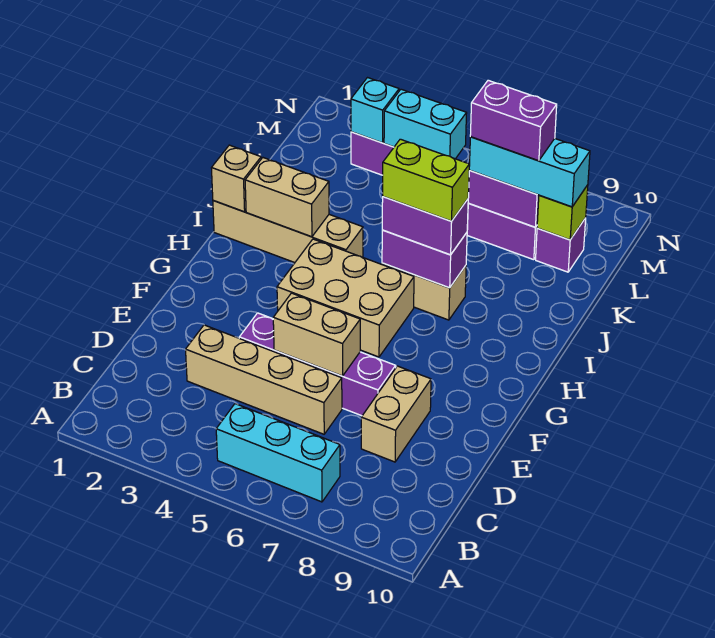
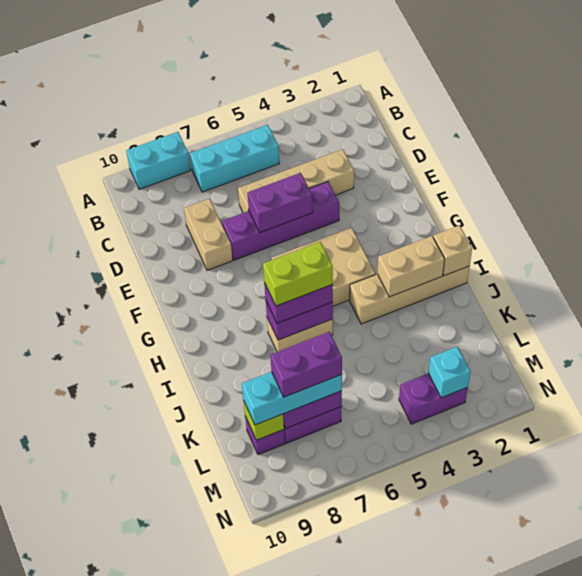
tan 1x2 brick [273,293,360,376] -> purple 1x2 brick [247,173,312,232]
cyan 1x2 brick [384,89,467,159] -> cyan 1x2 brick moved to [126,132,190,189]

